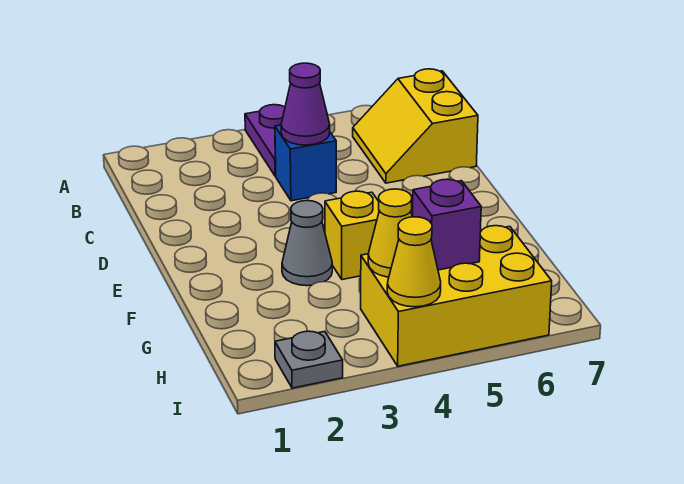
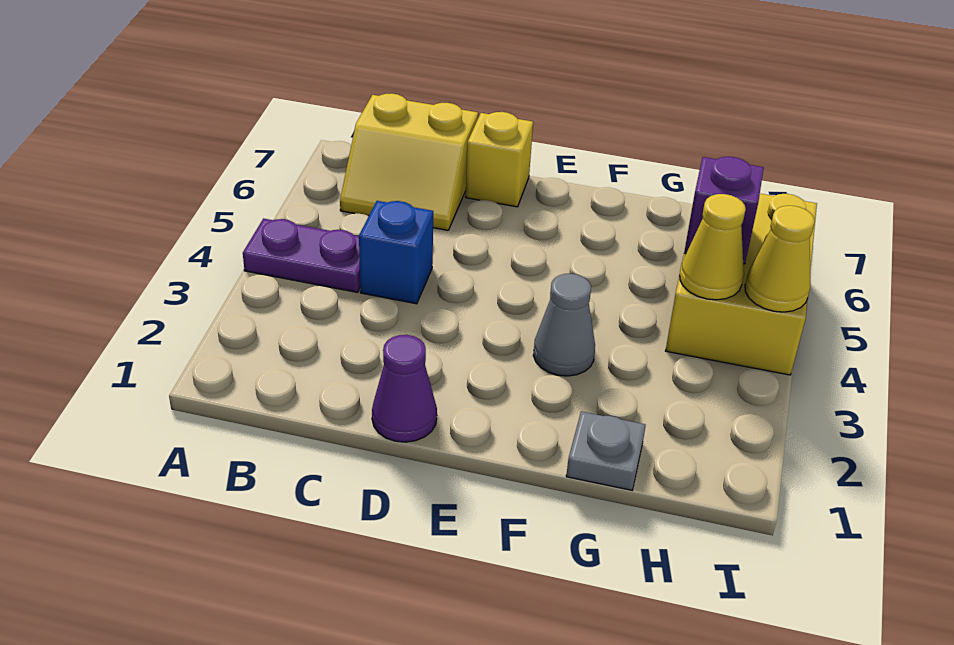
purple 1x1 cone [281,63,330,145] -> purple 1x1 cone moved to [372,335,437,442]
yellow 1x1 brick [325,191,379,280] -> yellow 1x1 brick moved to [466,112,533,207]
grey 1x1 plate [275,331,343,388] -> grey 1x1 plate moved to [566,412,646,490]

